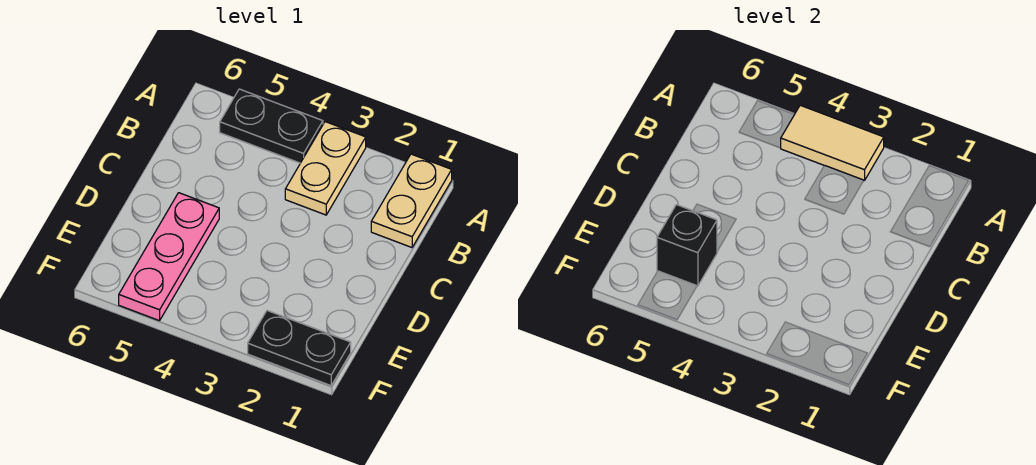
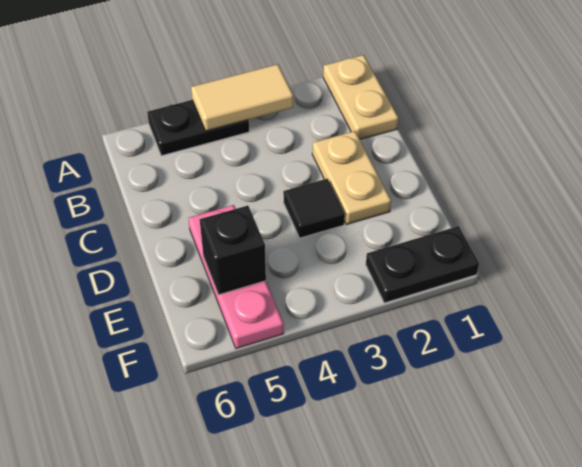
tan 1x2 plate [285,122,366,215] -> tan 1x2 plate moved to [312,131,391,224]
none -> black 1x1 tile [283,179,345,238]

